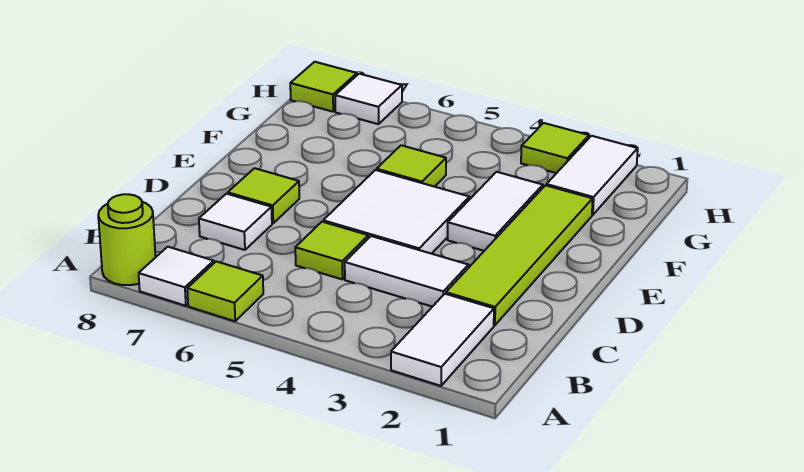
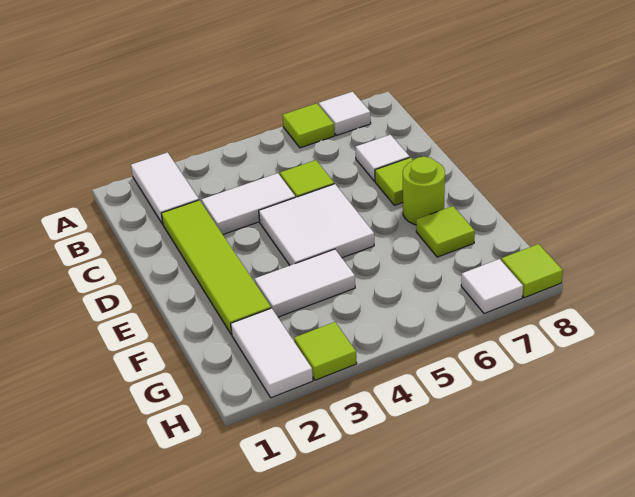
lime 1x1 round brick [98,194,156,285] -> lime 1x1 round brick moved to [403,157,445,225]
white 1x2 tile [448,172,543,251] -> white 1x2 tile turned to [255,249,355,317]
lime 1x1 tile [377,145,446,187] -> lime 1x1 tile moved to [416,206,475,257]

